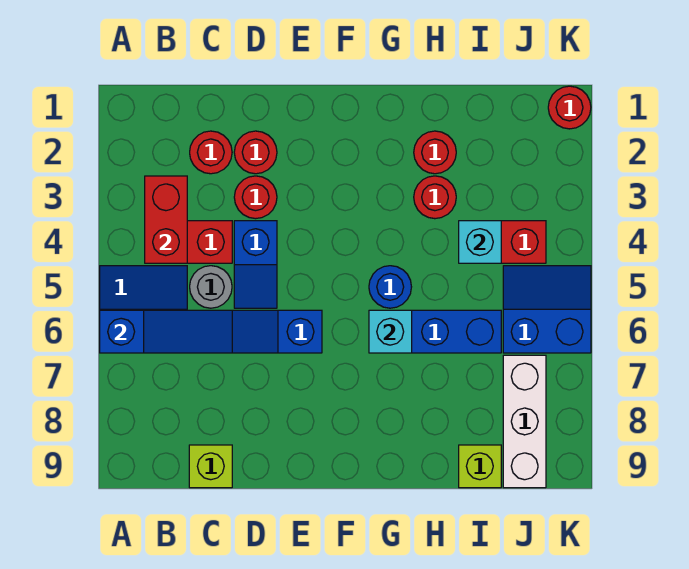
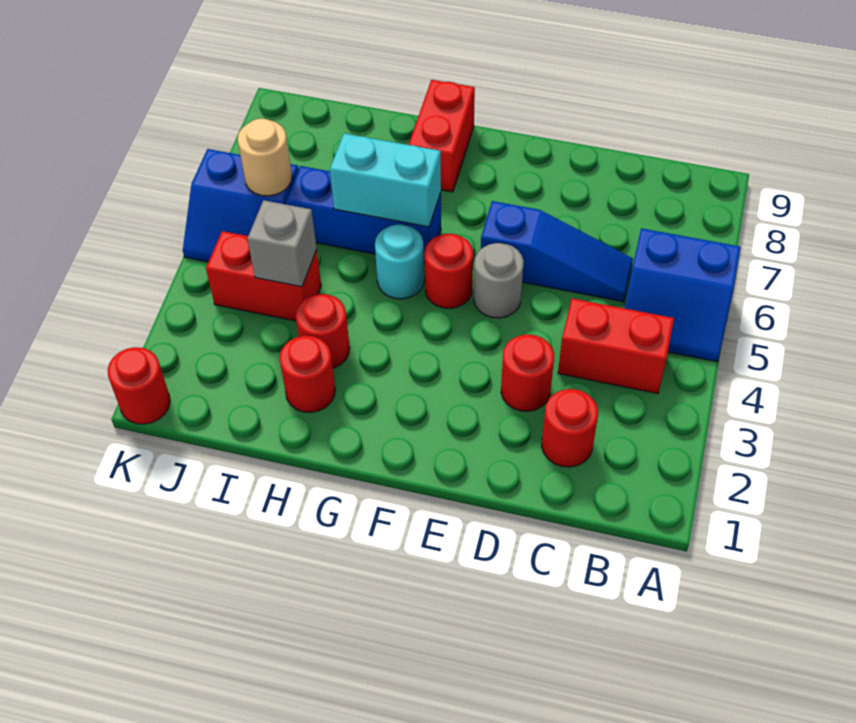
blue 1x3 slope [100,310,232,353] -> none
red 1x2 brick [145,176,187,263] -> red 1x2 brick moved to [409,80,475,192]
grey 1x1 round brick [190,266,232,308] -> grey 1x1 round brick moved to [474,243,524,318]
lime 1x1 brick [189,445,232,488] -> none
red 1x1 round brick [234,131,277,174] -> red 1x1 round brick moved to [424,234,473,308]
blue 1x2 slope [234,221,277,308] -> none
blue 1x1 round brick [369,266,411,308] -> cyan 1x1 round brick [375,224,424,299]
cyan 1x1 brick [369,310,412,353] -> cyan 1x2 brick [330,133,441,227]
cyan 1x1 brick [459,221,501,263] -> grey 1x1 brick [247,200,317,287]
lime 1x1 brick [459,445,501,488] -> none
none -> tan 1x1 round brick [238,119,292,196]
white 1x3 brick [503,355,546,488] -> none

